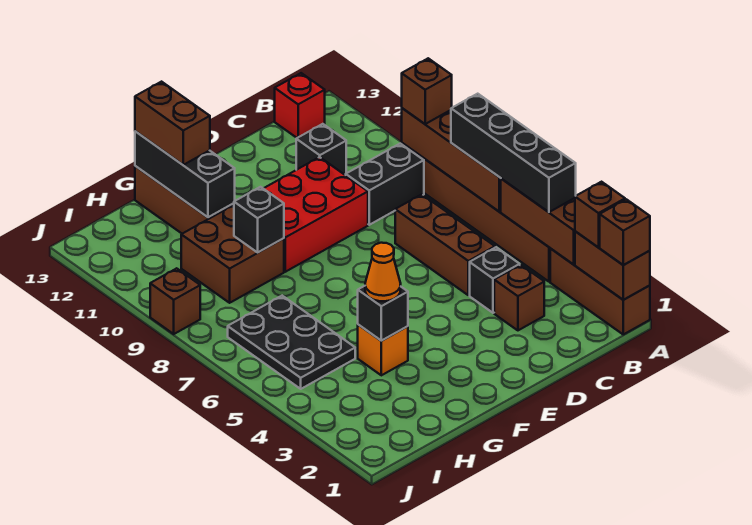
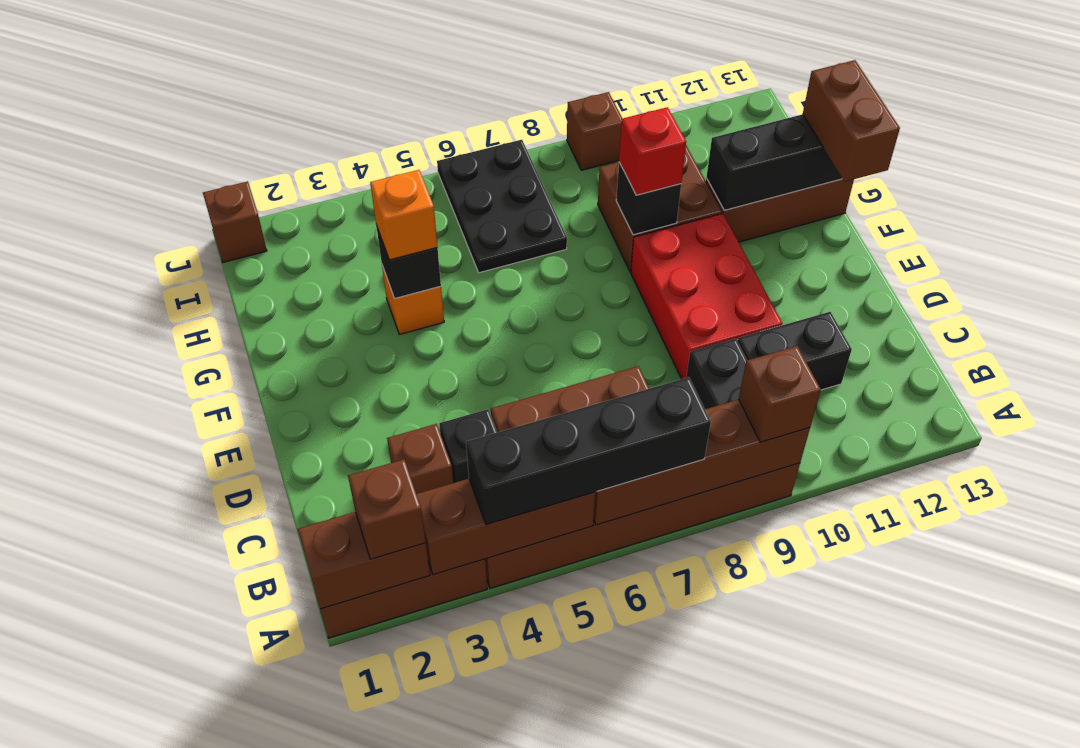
brown 1x1 brick [600,199,650,265] -> brown 1x1 brick moved to [203,181,267,262]
red 1x1 brick [275,73,325,138] -> red 1x1 brick moved to [619,107,686,195]
black 1x1 brick [296,124,346,175] -> black 1x2 brick [738,312,852,390]
orange 1x1 cone [365,243,401,301] -> orange 1x1 brick [370,170,437,260]
brown 1x2 brick [135,82,210,165] -> brown 1x2 brick turned to [803,60,900,182]
black 2x3 plate [228,296,355,389] -> black 2x3 plate turned to [437,140,567,273]

